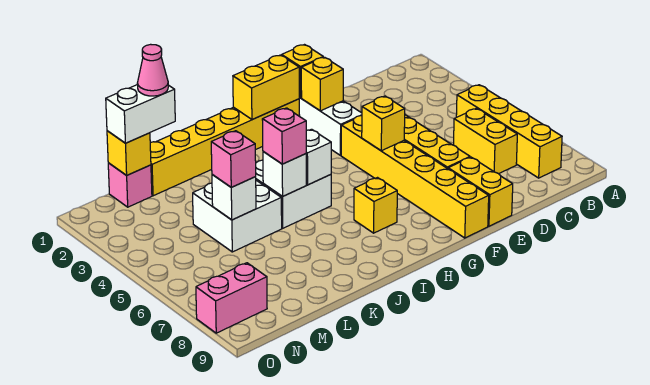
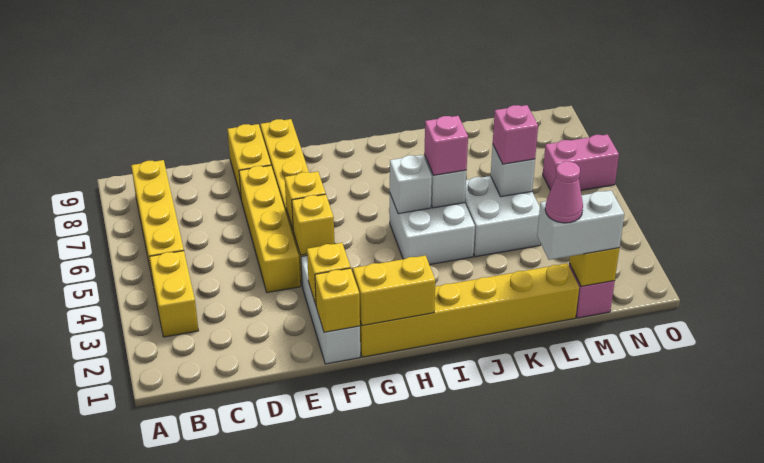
yellow 1x2 brick [454,108,517,174] -> yellow 1x2 brick moved to [149,251,199,337]
yellow 1x1 brick [354,178,397,233] -> yellow 1x1 brick moved to [292,194,334,255]
pink 1x2 brick [196,263,267,333] -> pink 1x2 brick moved to [543,134,619,190]

